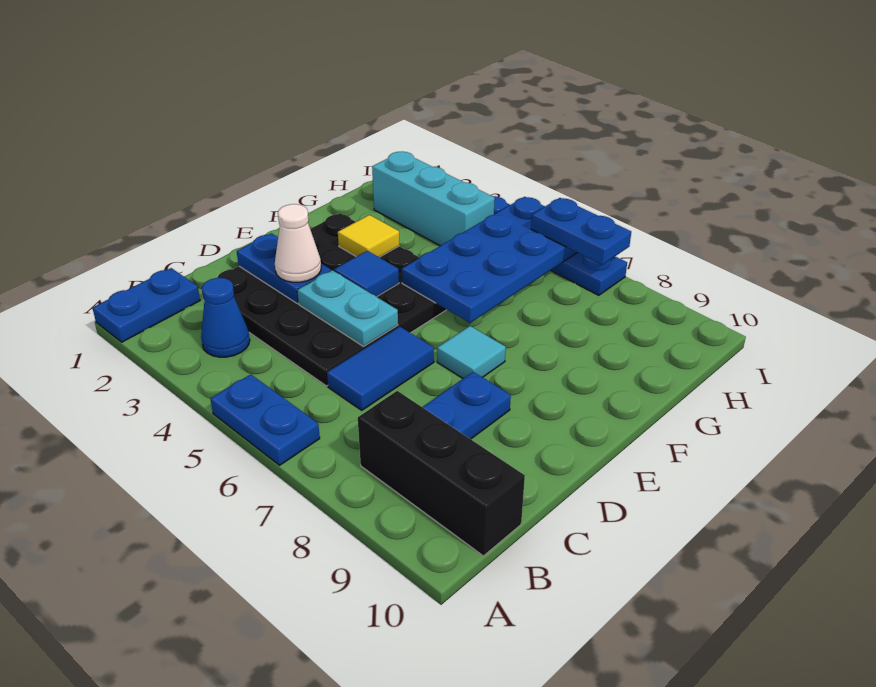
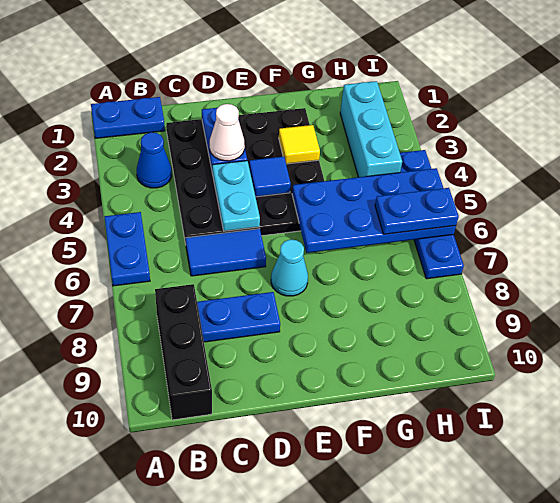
cyan 1x1 tile [437,326,506,378] -> cyan 1x1 cone [271,240,308,296]
blue 1x2 plate [531,198,631,265] -> blue 1x2 plate turned to [375,188,459,234]

